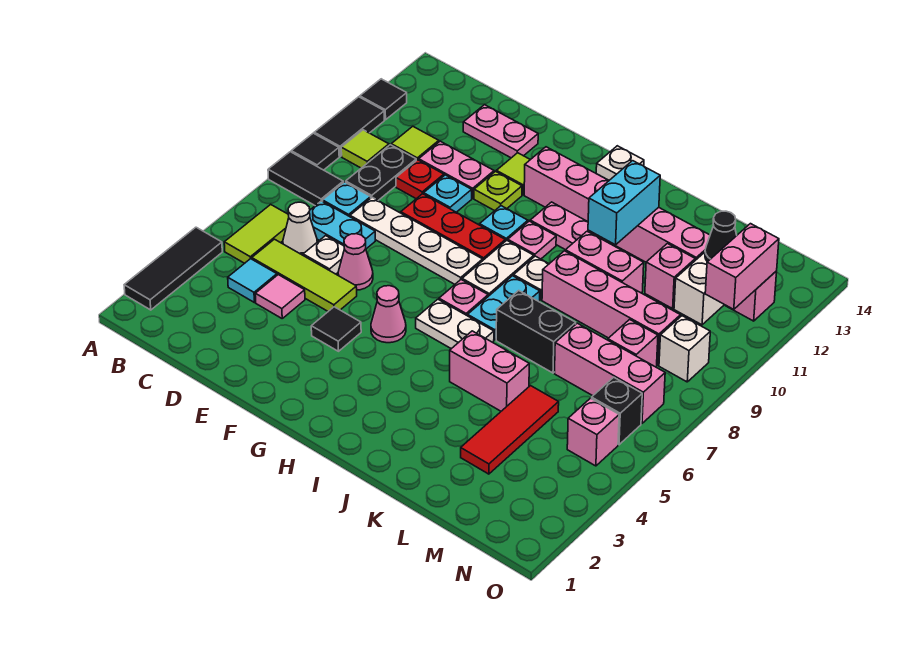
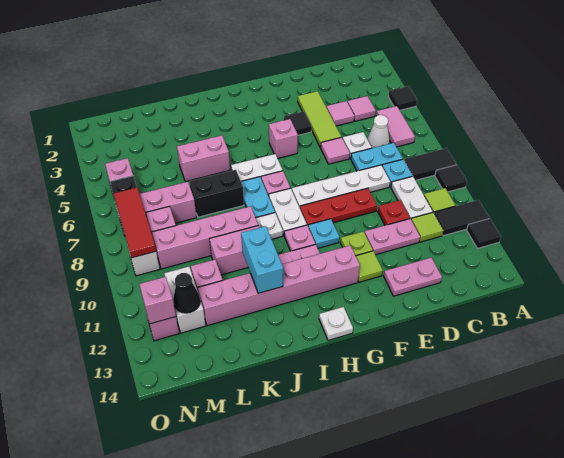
black 1x3 tile [124,227,222,310] -> black 1x1 tile [388,86,417,110]
black 1x2 tile [314,97,384,156] -> black 1x2 tile turned to [434,200,489,236]
lime 1x2 tile [224,204,289,263] -> pink 1x2 tile [377,106,415,147]
cyan 1x1 tile [228,259,277,302] -> pink 1x1 tile [348,96,376,121]
lime 1x3 tile [252,239,357,311] -> lime 1x3 tile turned to [298,91,341,147]
black 1x2 plate [346,145,416,200] -> white 1x2 plate [391,176,433,219]
pink 1x1 cone [338,234,373,290] -> pink 1x1 tile [320,137,350,164]
cyan 1x1 plate [424,175,472,212] -> none
pink 1x1 cone [371,286,406,343] -> pink 1x1 brick [269,119,298,158]
red 1x3 tile [461,386,559,474] -> red 1x3 tile moved to [114,188,156,258]
pink 1x2 brick [705,224,779,309] -> pink 1x1 brick [139,277,176,324]

